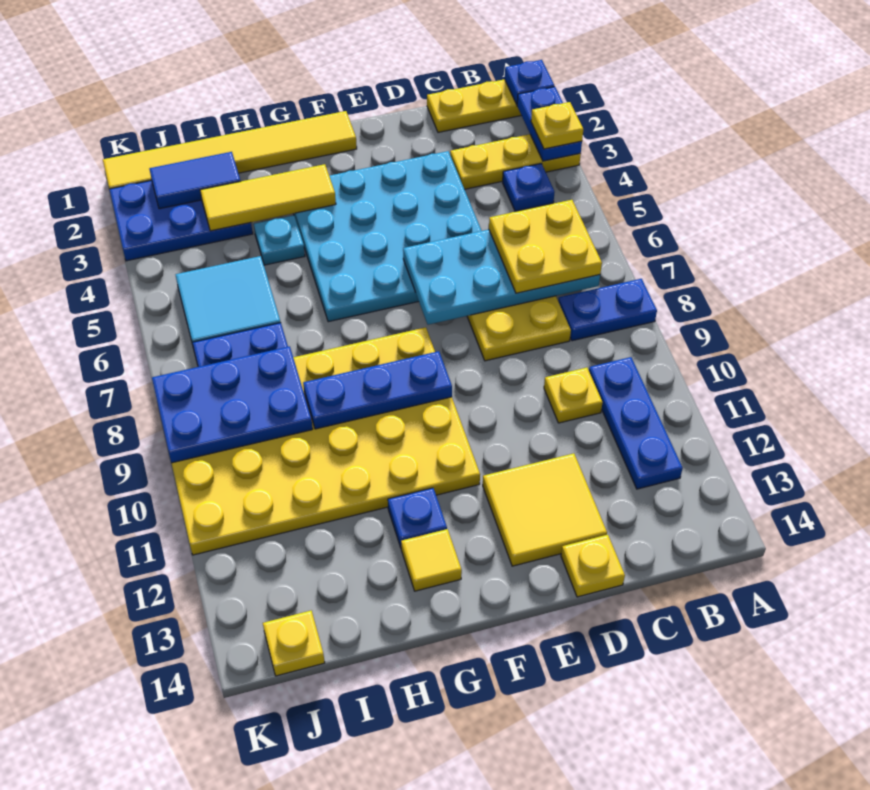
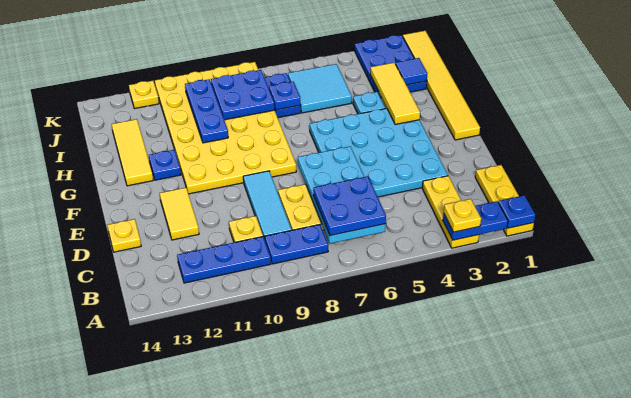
blue 1x2 plate [558,279,657,341] -> blue 1x2 plate turned to [265,225,328,264]
blue 1x1 plate [503,164,555,211] -> blue 1x1 plate moved to [269,82,301,110]
yellow 2x2 plate [489,200,602,293] -> blue 2x2 plate [314,176,386,236]
none -> cyan 1x3 tile [243,171,292,239]
yellow 2x2 tile [483,453,607,566] -> yellow 1x2 tile [160,188,199,240]
blue 1x3 plate [303,351,452,429] -> blue 1x3 plate moved to [185,79,228,143]
yellow 1x1 tile [401,529,462,591] -> yellow 1x3 tile [112,119,153,186]
blue 1x2 tile [149,152,241,209] -> blue 1x1 tile [396,58,427,85]
blue 2x3 plate [152,346,313,463] -> blue 2x2 plate [211,70,275,120]
yellow 1x1 plate [263,611,325,676] -> yellow 1x1 plate moved to [129,81,159,109]

